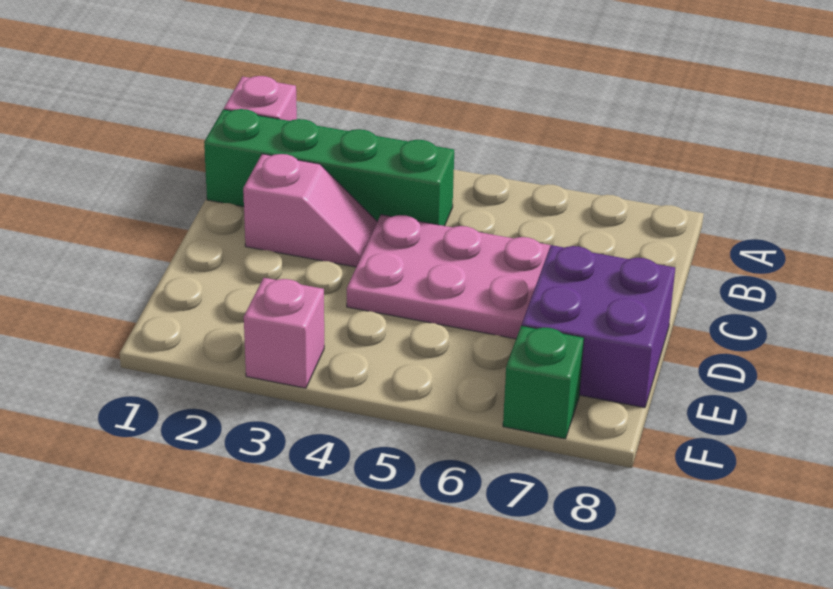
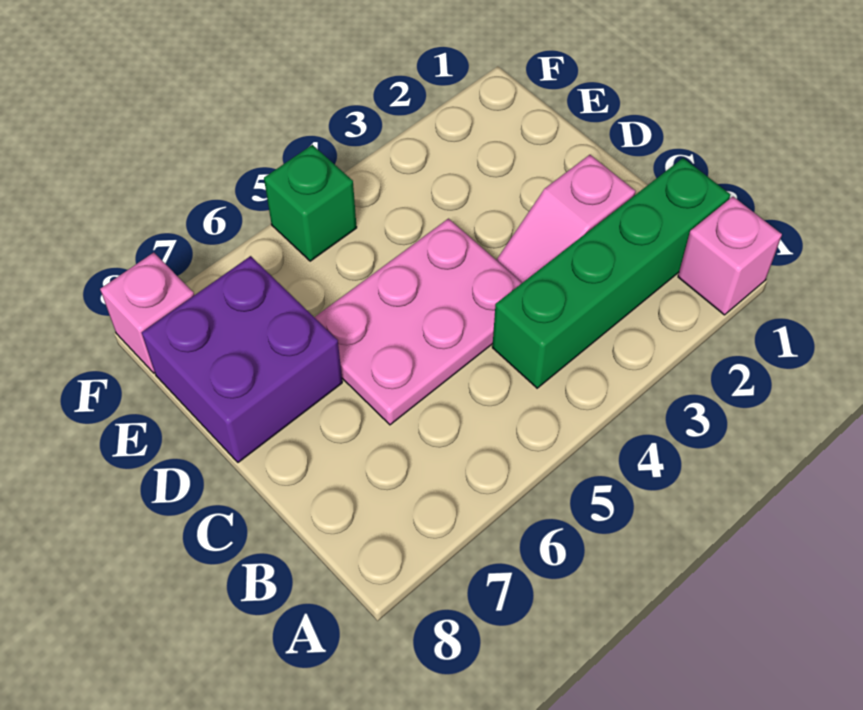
pink 1x1 brick [244,278,324,388] -> pink 1x1 brick moved to [100,253,194,373]
green 1x1 brick [503,326,584,439] -> green 1x1 brick moved to [264,145,357,261]

